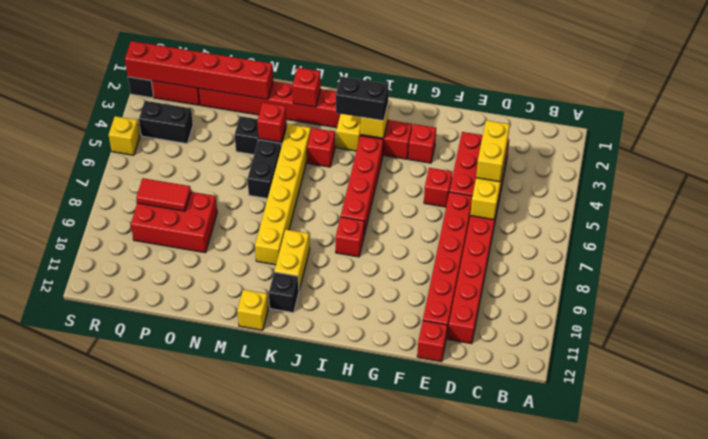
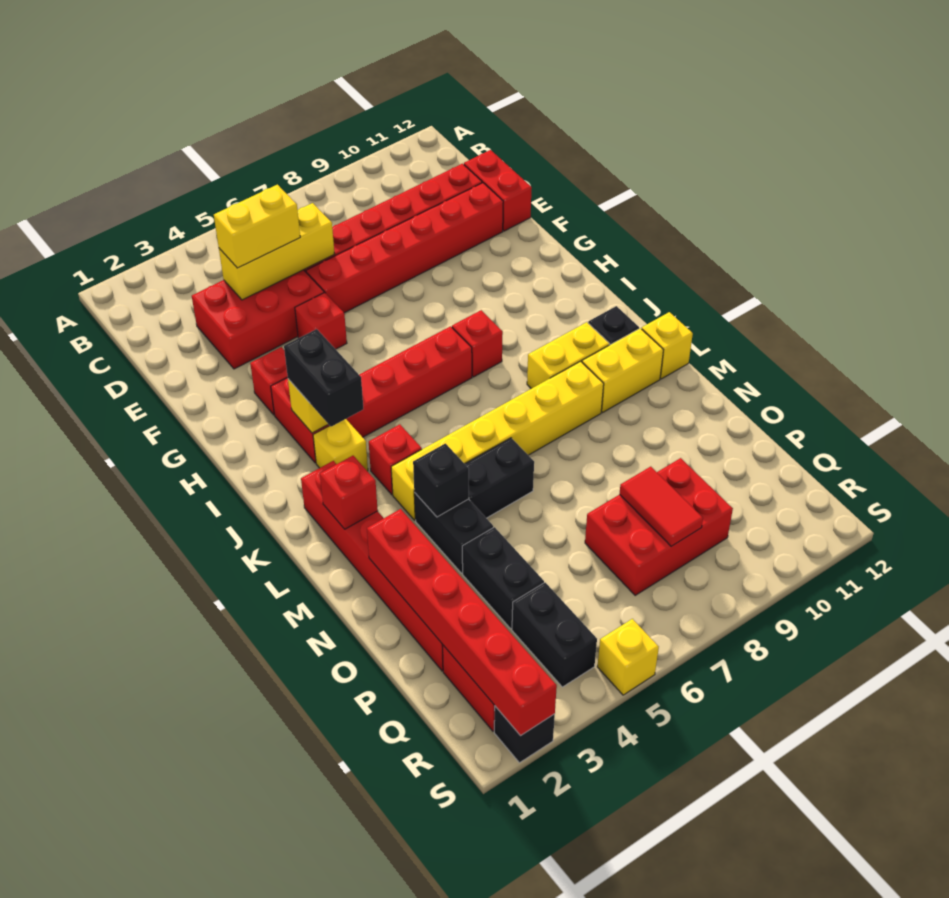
red 1x1 brick [417,321,447,362] -> red 1x2 brick [464,150,532,231]
none -> yellow 1x2 brick [582,328,663,412]
red 1x1 brick [257,103,287,142] -> black 1x1 brick [413,443,469,517]
none -> black 1x2 brick [462,527,544,629]
red 2x3 brick [131,192,217,253] -> red 2x3 brick turned to [585,458,733,596]

